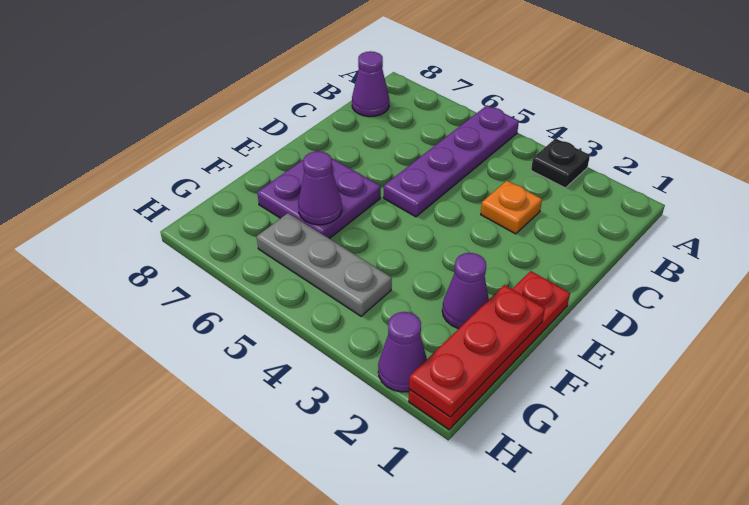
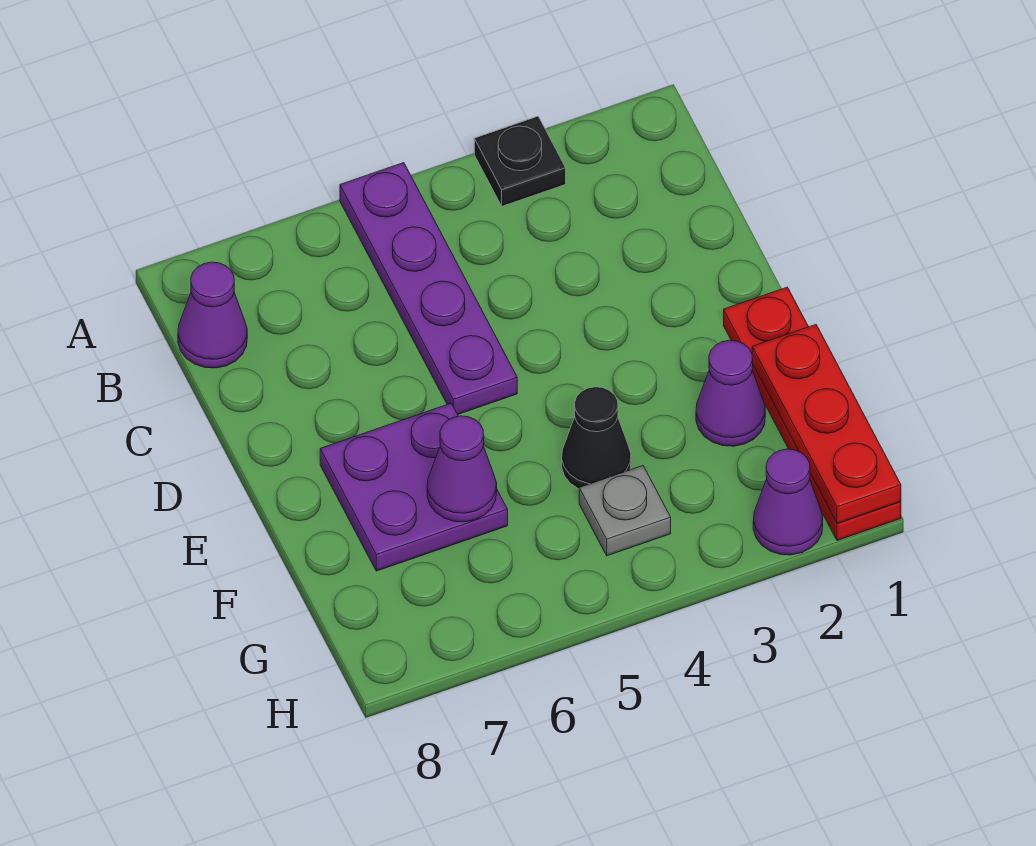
orange 1x1 plate [481,181,542,234] -> none
none -> black 1x1 cone [562,387,631,489]
grey 1x3 plate [257,213,392,316] -> grey 1x1 plate [579,466,671,556]

